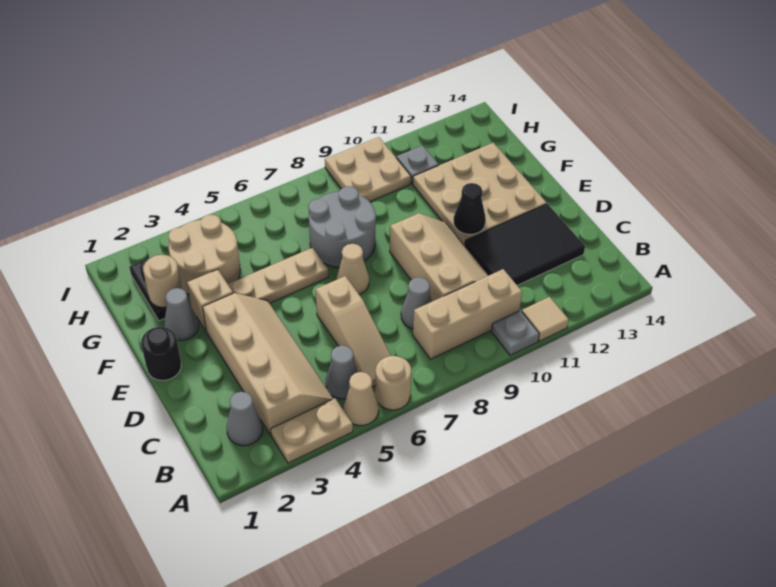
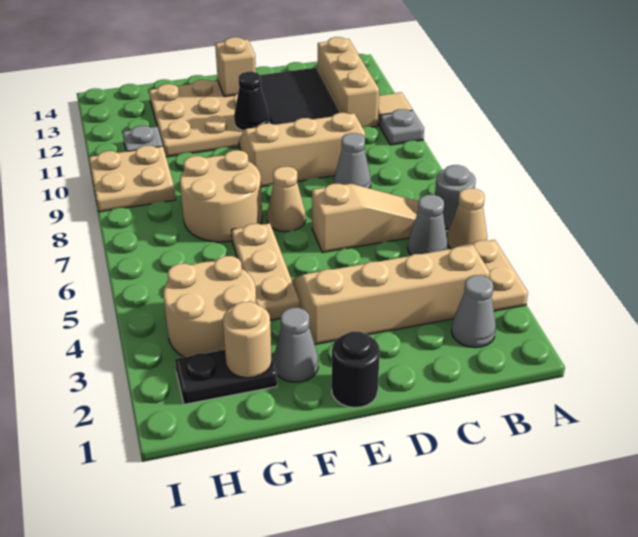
tan 1x1 round brick [376,356,411,410] -> grey 1x1 round brick [435,165,476,229]
tan 1x3 brick [413,269,522,359] -> tan 1x3 brick moved to [318,37,379,127]
tan 1x1 brick [187,269,233,331] -> tan 1x1 brick moved to [215,37,256,97]
grey 2x2 round brick [308,186,376,267] -> tan 2x2 round brick [180,150,262,242]

